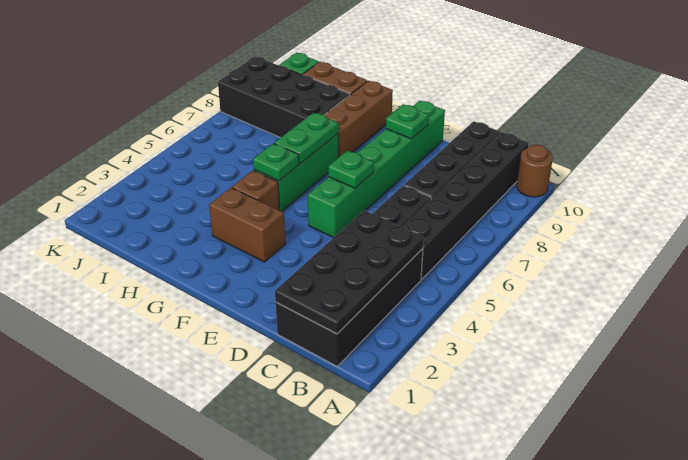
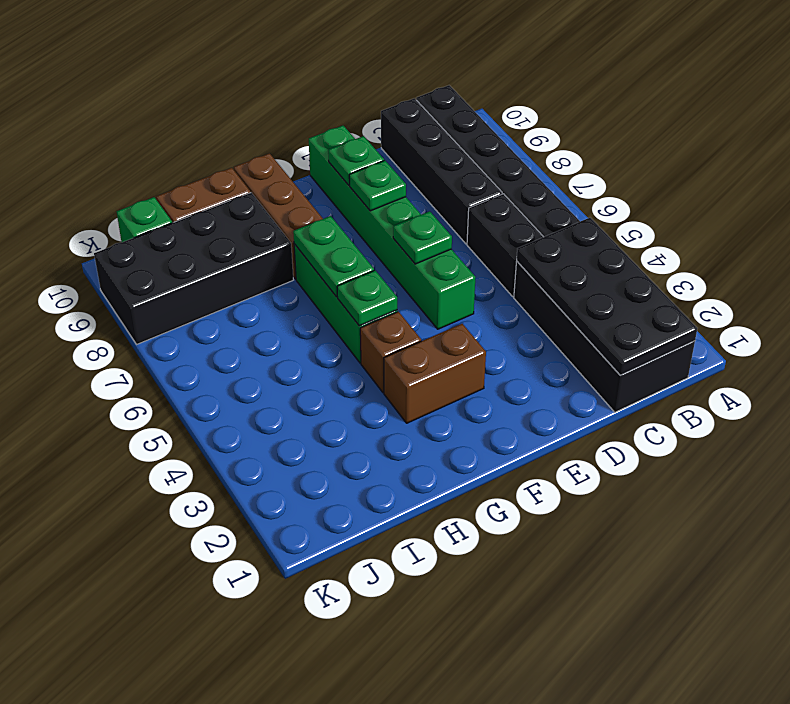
brown 1x1 round brick [517,145,553,197] -> none
none -> green 1x1 plate [349,161,406,211]

